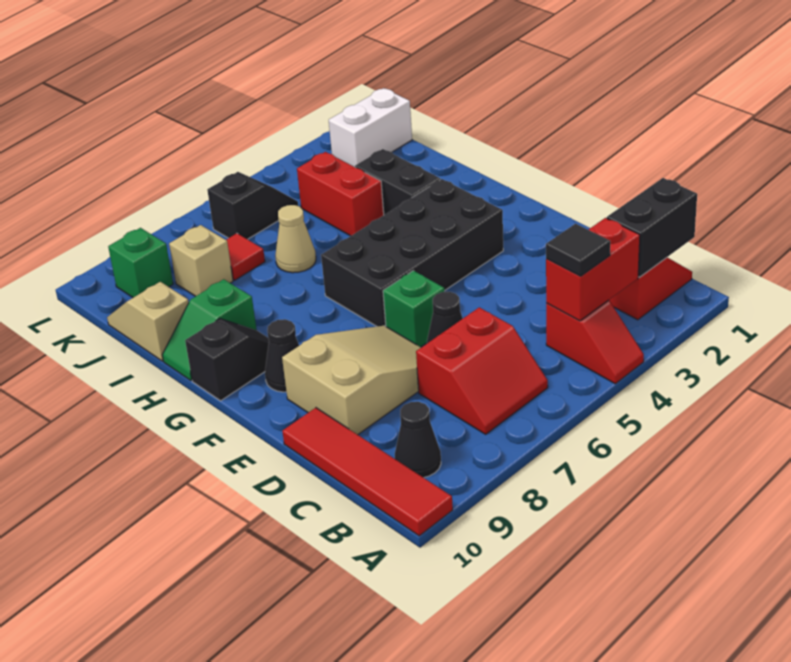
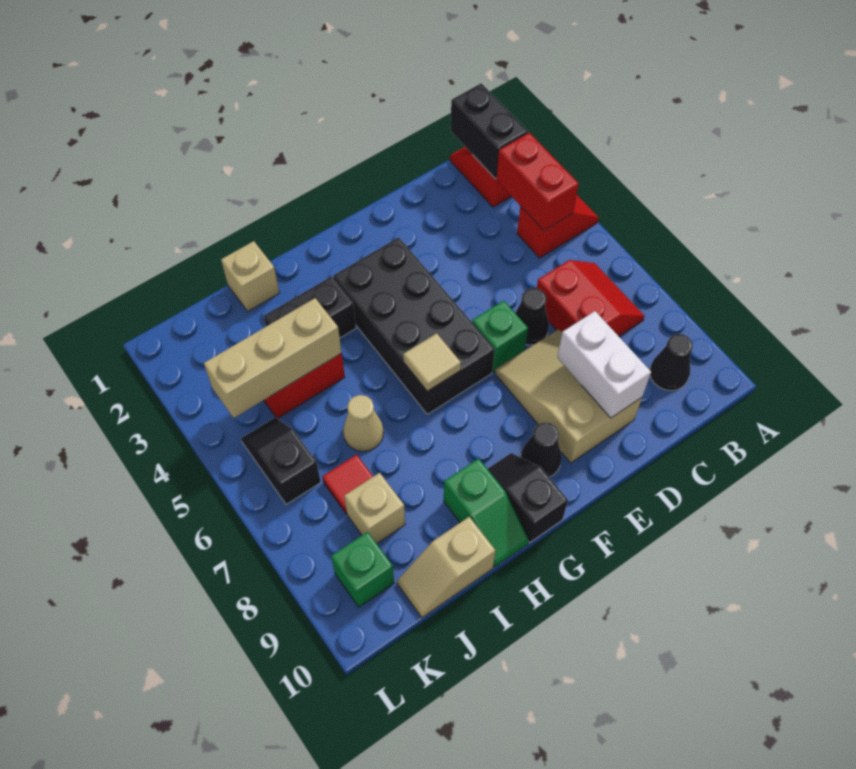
red 1x4 tile [282,408,453,536] -> none
black 1x1 tile [546,224,610,276] -> none
none -> tan 1x1 tile [403,333,461,391]
none -> tan 1x1 brick [221,241,280,311]
none -> tan 1x3 brick [204,298,342,418]
white 1x2 brick [329,88,412,167] -> white 1x2 brick moved to [557,311,651,418]

